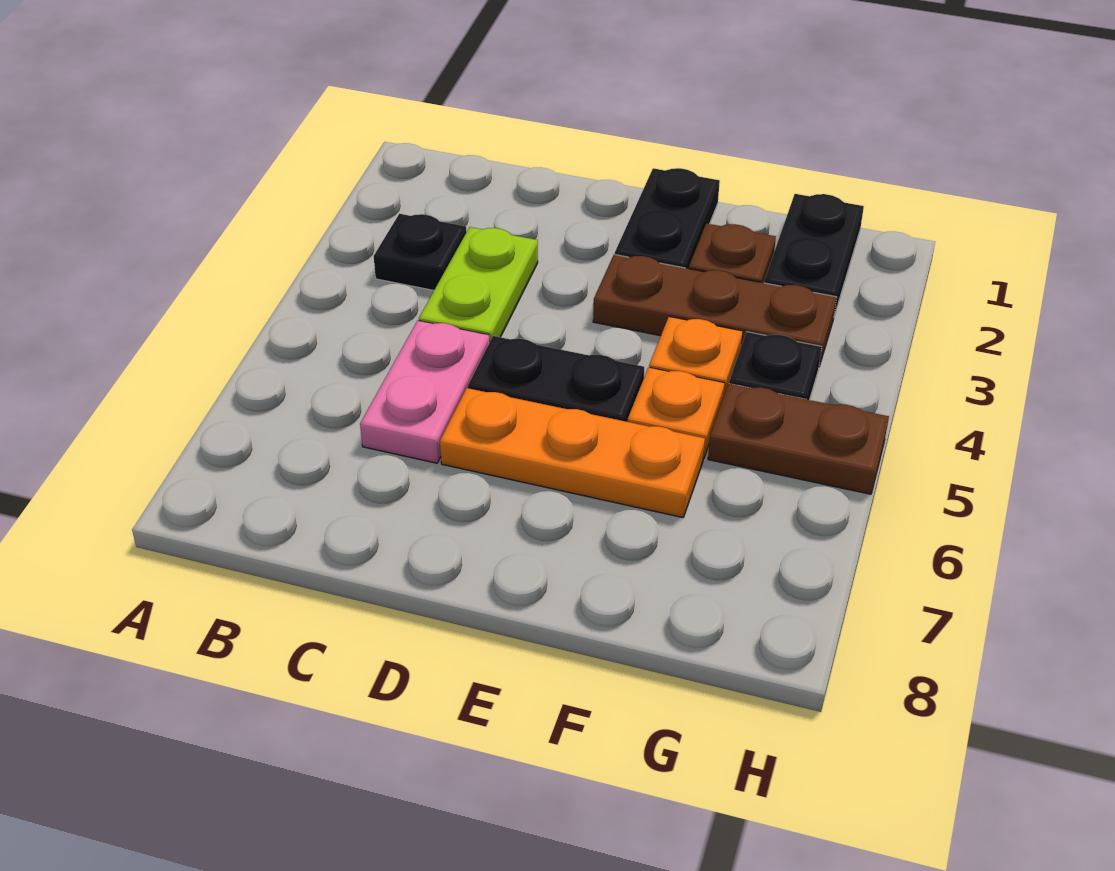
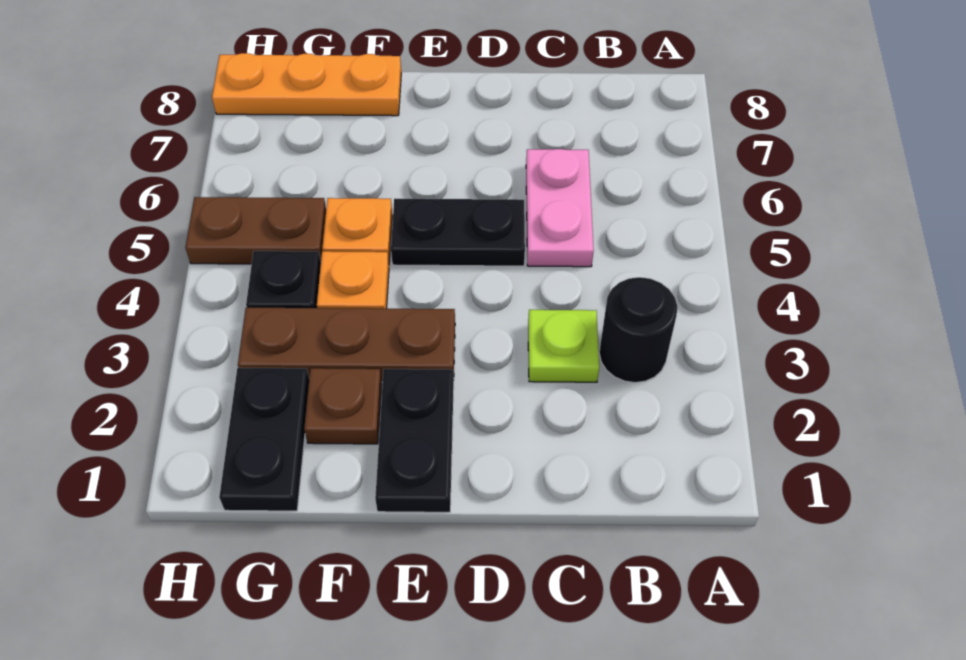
black 1x1 plate [374,214,466,290] -> black 1x1 round brick [599,277,677,383]
lime 1x2 plate [419,227,538,341] -> lime 1x1 plate [528,310,599,382]
orange 1x3 plate [440,388,705,518] -> orange 1x3 plate moved to [212,53,401,116]

